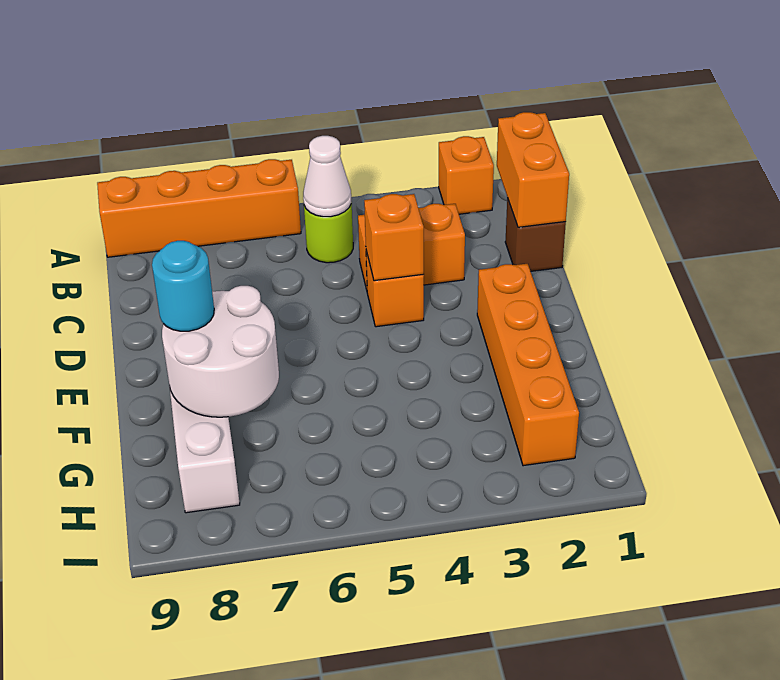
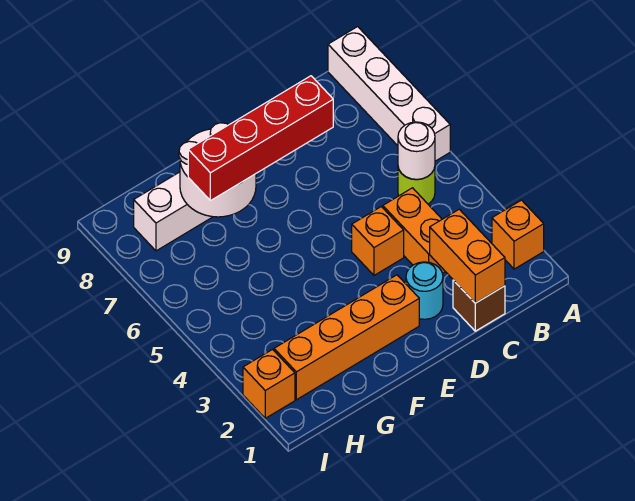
orange 1x4 brick [97,159,301,257] -> white 1x4 brick [328,27,450,161]
orange 1x2 brick [497,112,569,227] -> orange 1x2 brick turned to [430,209,505,303]
white 1x1 cone [303,136,351,217] -> white 1x1 round brick [398,122,435,179]
orange 1x1 brick [364,194,424,281] -> orange 1x1 brick moved to [243,350,295,418]
none -> red 1x4 brick [188,76,333,201]
cyan 1x1 round brick [152,241,214,331] -> cyan 1x1 round brick moved to [406,262,443,319]

